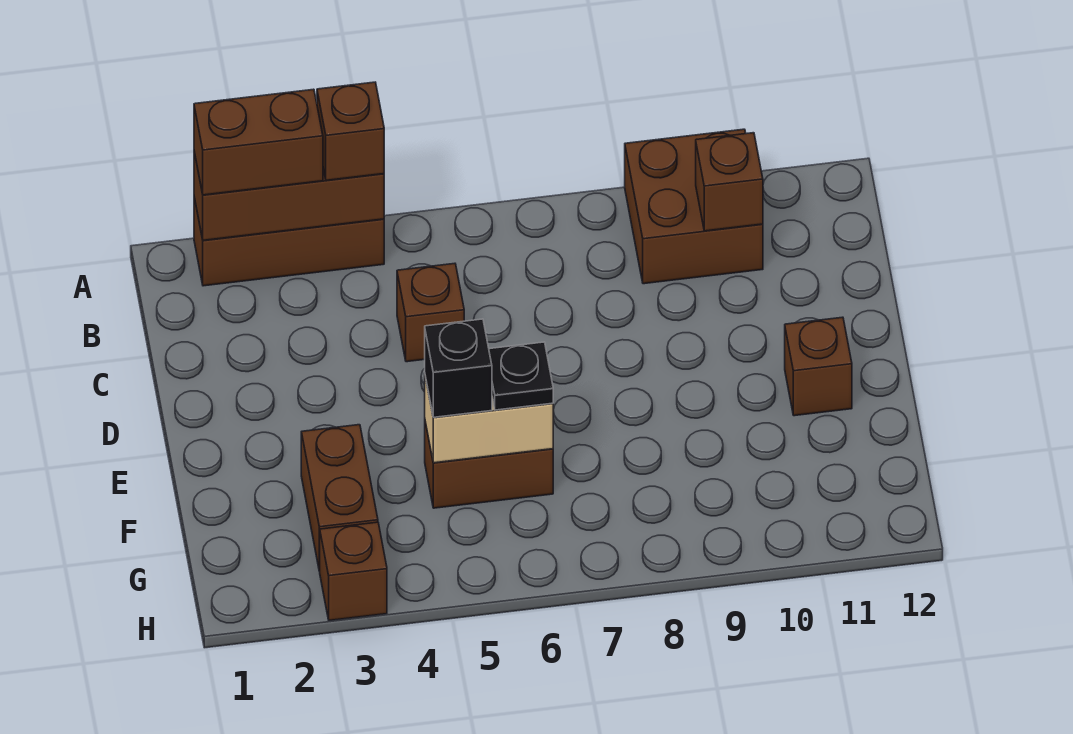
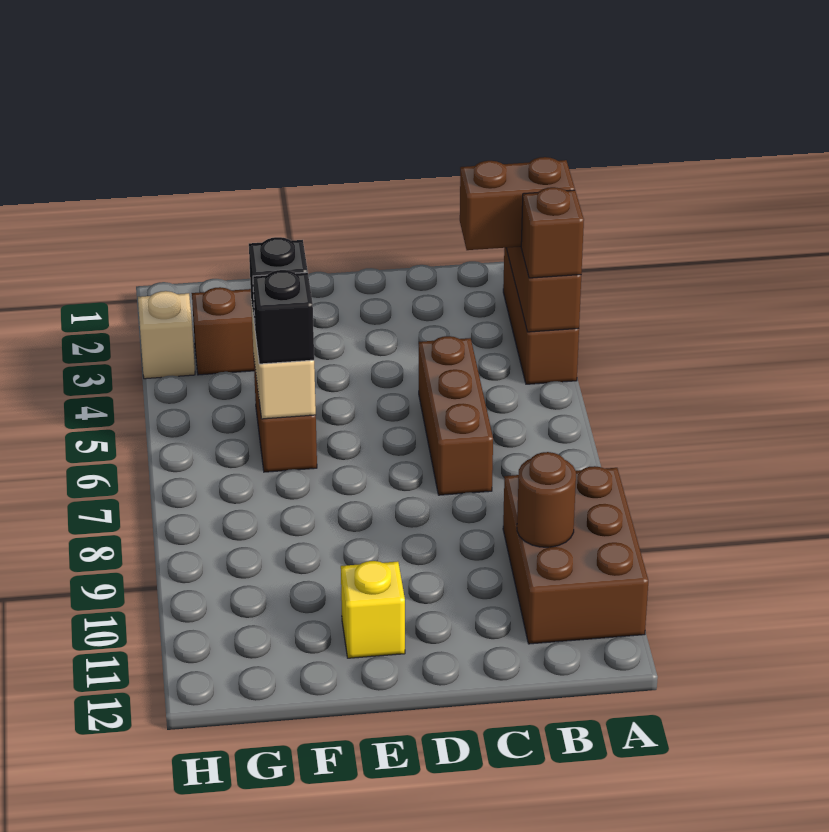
brown 1x2 brick [194,89,323,195] -> brown 1x2 brick turned to [460,157,575,250]
brown 2x2 brick [625,129,763,284] -> brown 2x3 brick [503,466,648,644]
brown 1x1 brick [696,133,763,231] -> brown 1x1 round brick [517,452,576,547]
brown 1x1 brick [397,263,464,362] -> brown 1x3 brick [419,336,493,495]
brown 1x1 brick [785,317,852,416] -> yellow 1x1 brick [341,561,405,658]
black 1x1 plate [489,342,553,410] -> black 1x1 brick [253,270,314,364]
brown 1x1 brick [320,522,387,620] -> tan 1x1 brick [138,291,195,379]

